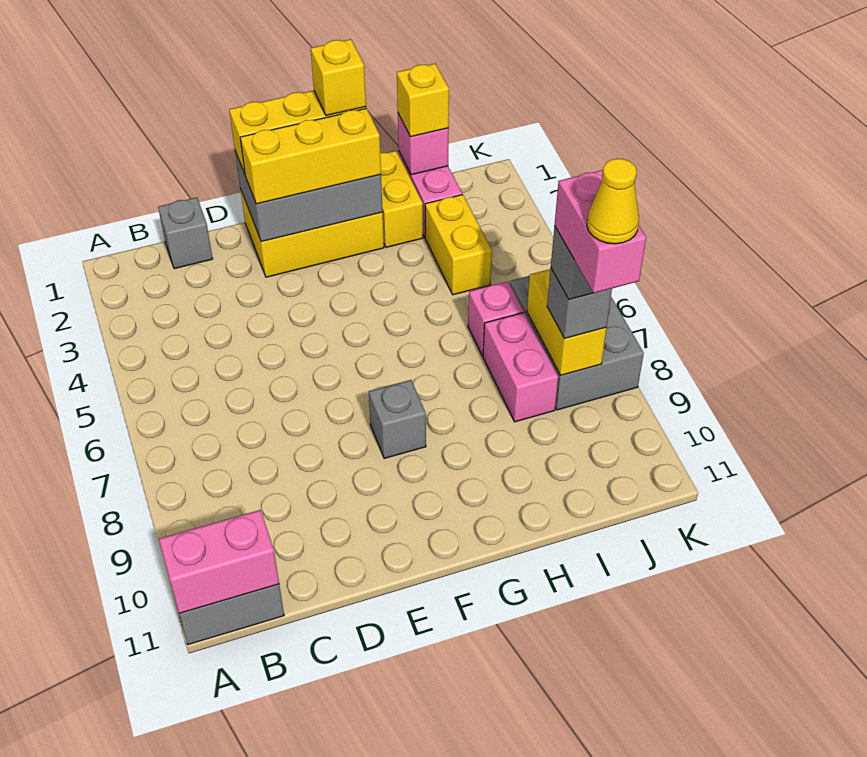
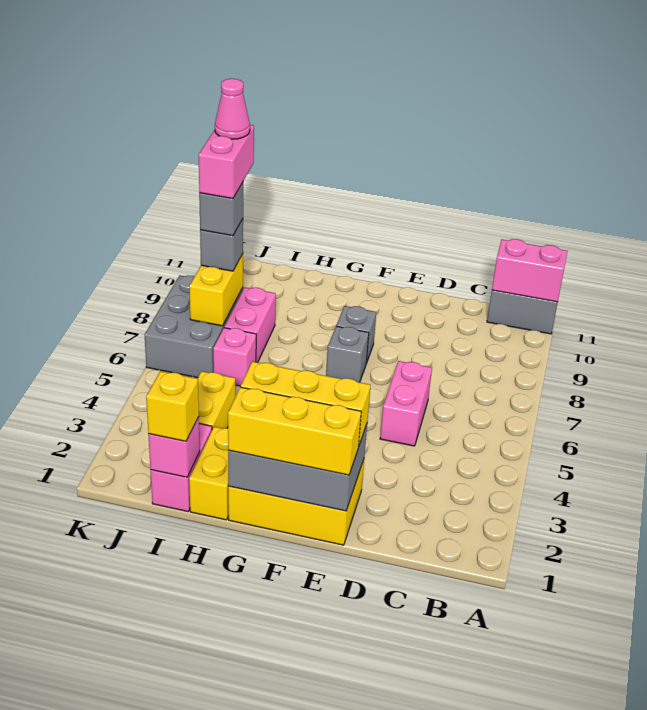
grey 1x1 brick [158,197,213,269] -> grey 1x1 brick moved to [326,326,369,382]
none -> pink 1x2 brick [380,361,432,446]
yellow 1x1 brick [311,39,366,116] -> none
yellow 1x1 cone [587,159,639,244] -> pink 1x1 cone [215,79,250,139]

